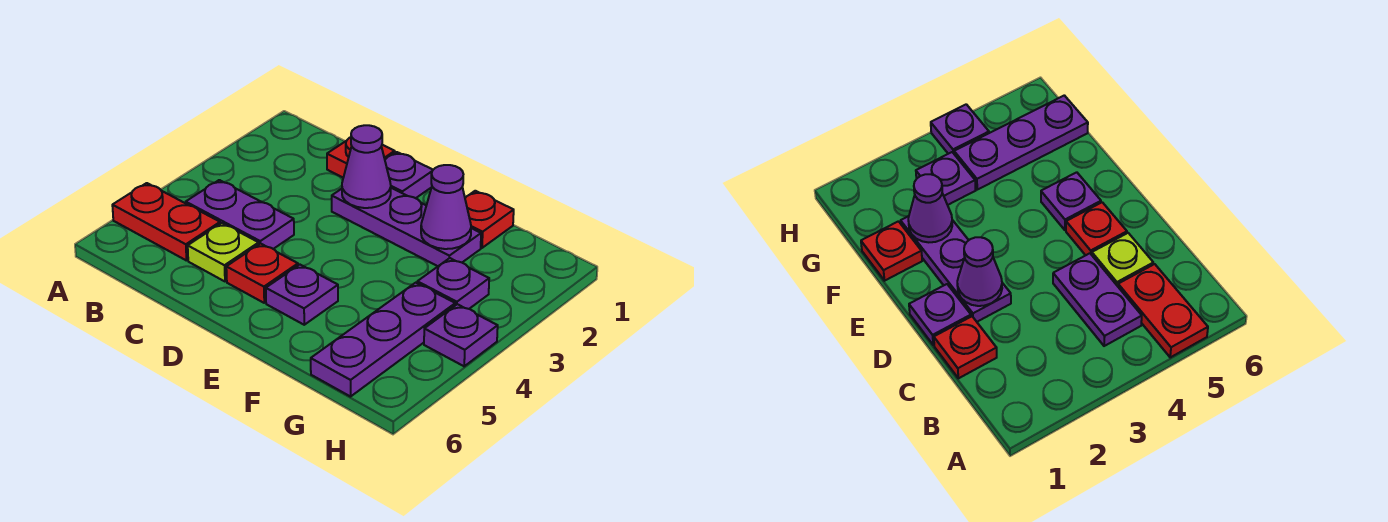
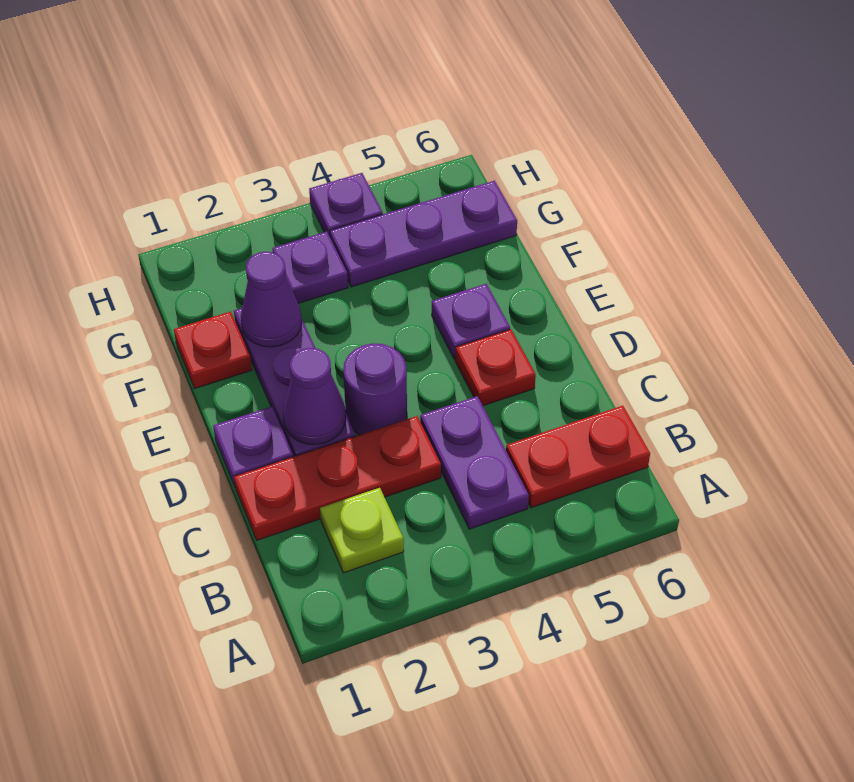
red 1x2 plate [112,183,220,260] -> red 1x2 plate turned to [506,406,650,508]
red 1x1 plate [327,137,395,178] -> red 1x3 plate [234,416,441,540]
lime 1x1 plate [188,223,259,281] -> lime 1x1 plate moved to [320,488,404,573]
none -> purple 1x1 round brick [343,343,407,435]

